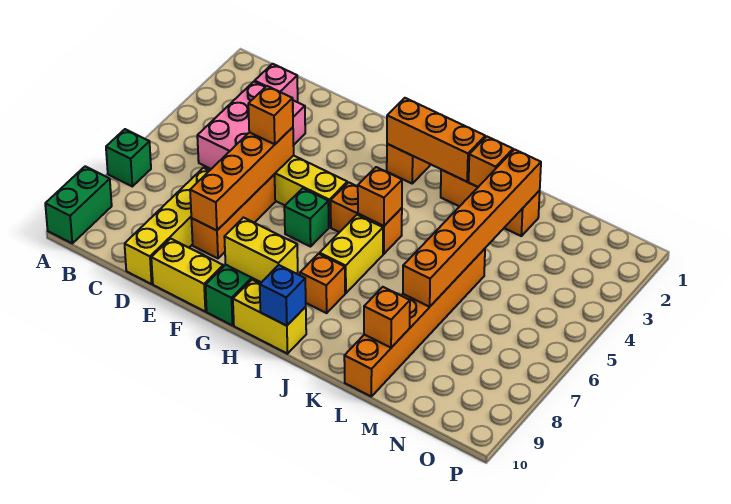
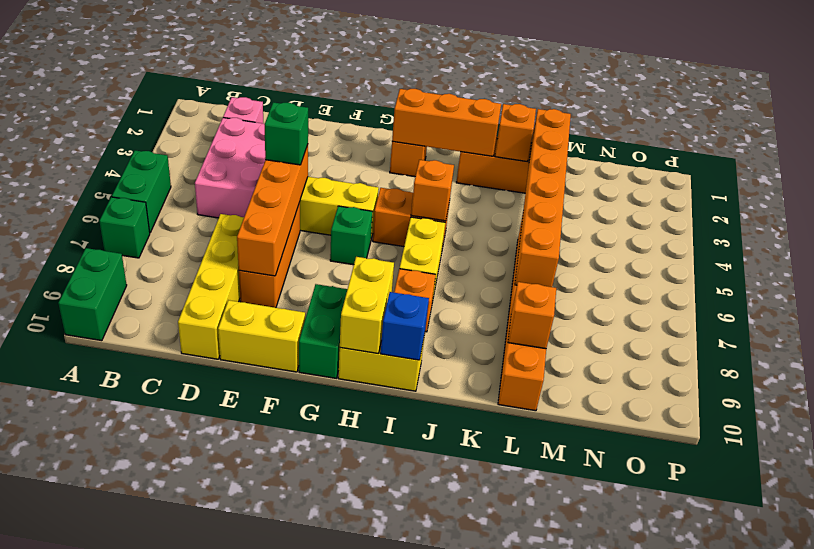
none -> green 1x2 brick [112,150,171,232]
orange 1x1 brick [248,86,293,144] -> green 1x1 brick [264,102,308,165]
yellow 1x2 brick [224,218,298,282] -> yellow 1x2 brick turned to [340,257,394,353]

